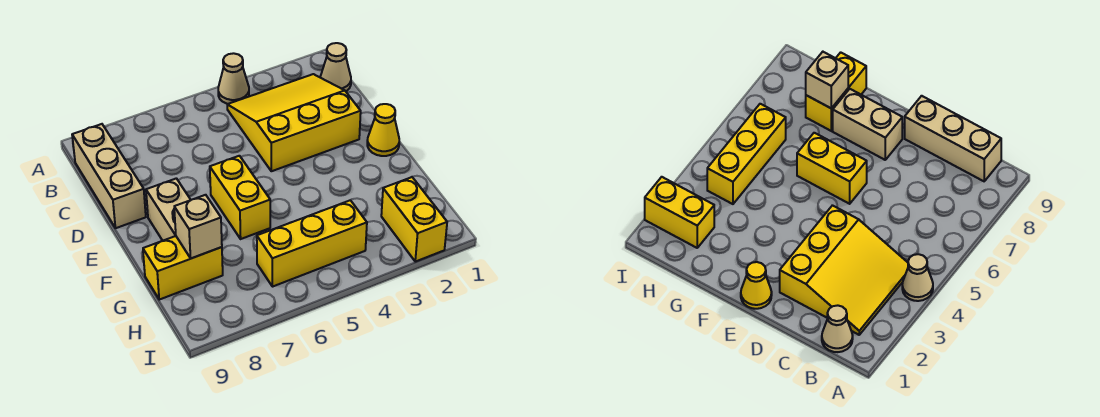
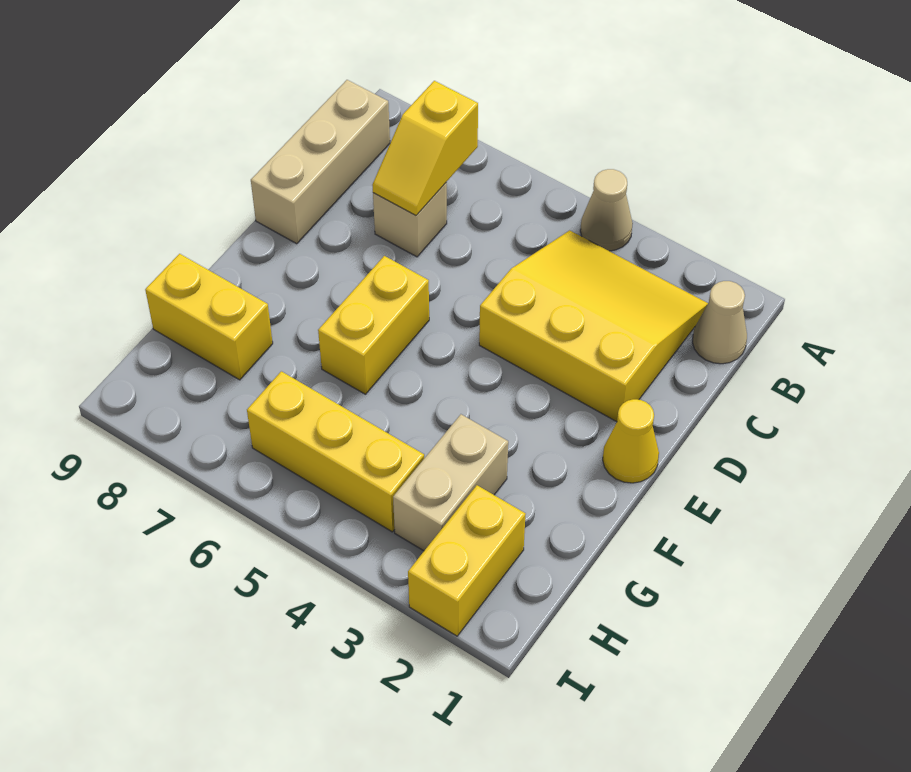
none -> yellow 1x2 slope [372,81,478,216]
tan 1x2 brick [146,178,191,241] -> tan 1x2 brick moved to [393,414,508,551]
tan 1x1 brick [174,195,222,258] -> tan 1x1 brick moved to [373,183,447,257]

